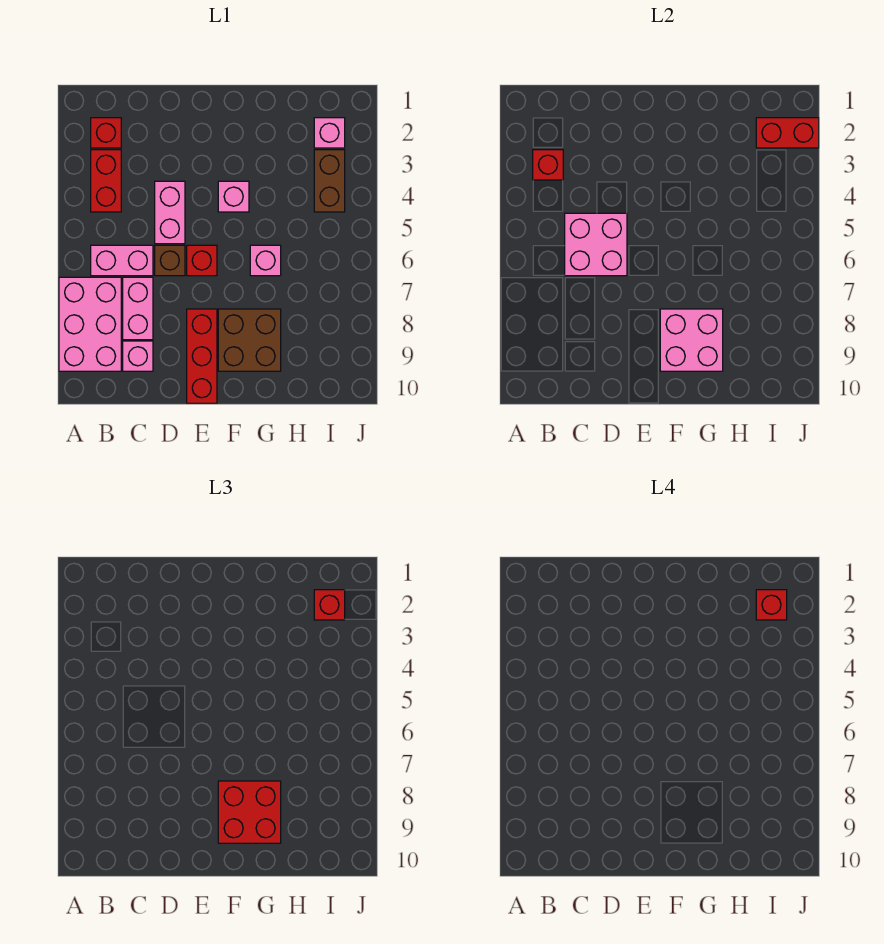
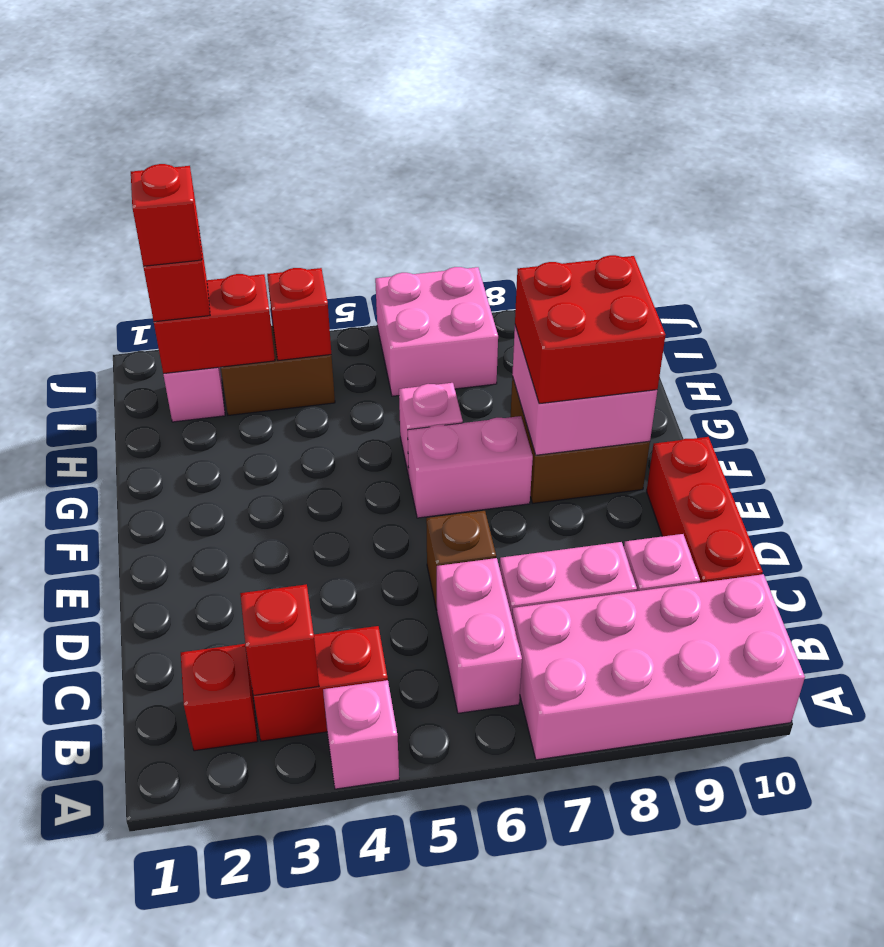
pink 2x3 brick [59,277,121,371] -> pink 2x4 brick [512,574,805,760]
pink 2x2 brick [565,213,627,276] -> pink 2x2 brick moved to [375,267,498,396]
pink 1x2 brick [155,181,185,244] -> pink 1x2 brick moved to [408,416,533,518]
red 1x1 brick [187,245,217,276] -> red 1x1 brick moved to [267,268,331,361]
red 1x3 brick [187,309,217,403] -> red 1x3 brick turned to [647,437,763,583]
pink 1x1 brick [218,181,249,212] -> pink 1x1 brick moved to [323,680,399,789]
red 1x2 brick [756,118,819,148] -> red 1x2 brick turned to [154,274,275,374]

